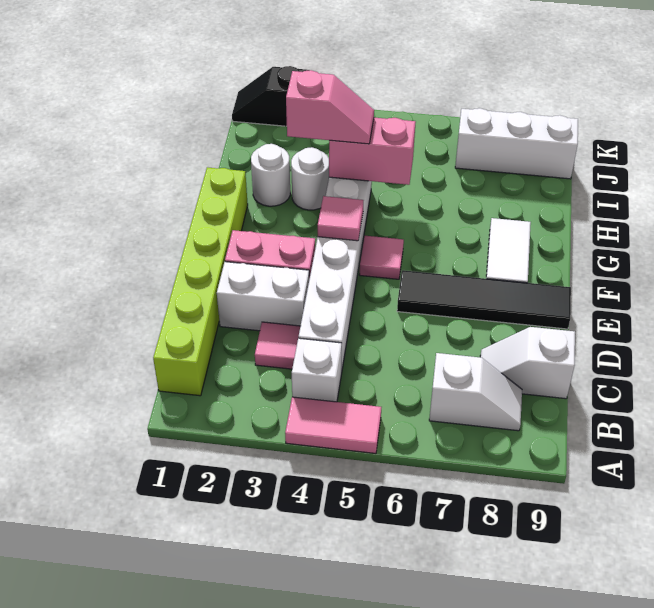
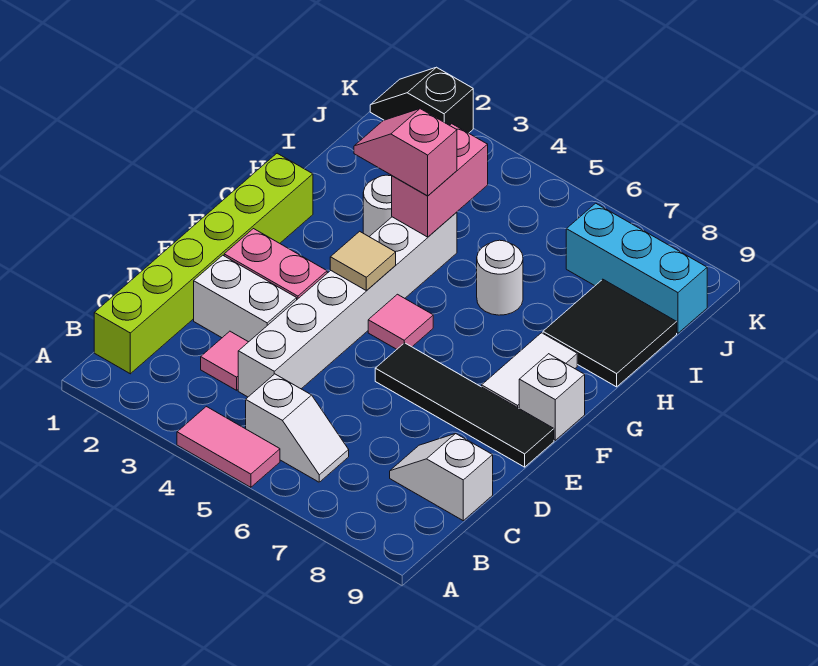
white 1x1 brick [292,338,342,402] -> white 1x1 brick moved to [519,354,585,440]
white 1x2 slope [429,353,522,431] -> white 1x2 slope moved to [246,374,349,482]
pink 1x1 tile [318,196,363,241] -> tan 1x1 tile [330,231,396,290]
white 1x1 round brick [251,144,290,206] -> white 1x1 round brick moved to [477,240,523,315]
pink 1x2 slope [286,70,374,144] -> pink 1x2 slope turned to [354,109,457,196]
pink 1x2 brick [329,118,416,185] -> pink 1x2 brick turned to [392,124,488,237]
none -> black 2x2 tile [543,279,677,387]
white 1x3 brick [455,108,578,179] -> cyan 1x3 brick [566,203,707,333]

